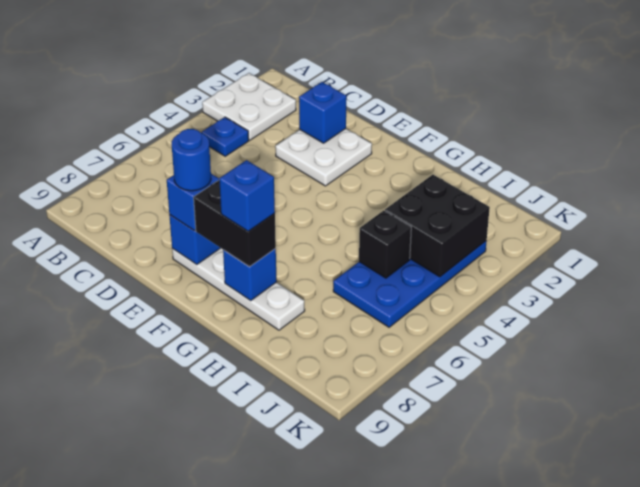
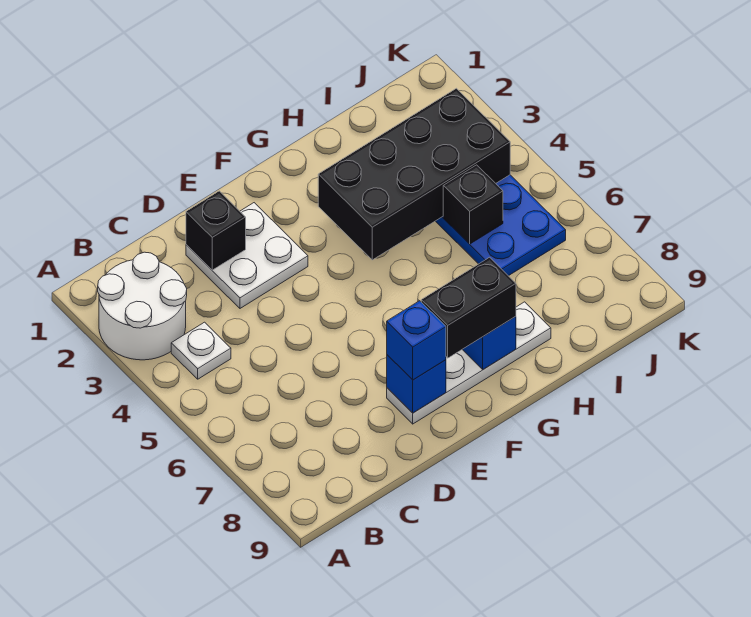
white 2x2 plate [202,73,296,140] -> white 2x2 round brick [98,252,187,360]
blue 1x1 plate [202,117,249,156] -> white 1x1 plate [171,322,231,379]
blue 1x1 brick [299,82,346,143] -> black 1x1 brick [186,191,246,270]
blue 1x1 round brick [172,129,211,191] -> none
blue 1x1 brick [219,160,275,231] -> none
black 2x2 brick [385,175,490,277] -> black 2x4 brick [318,88,510,260]

